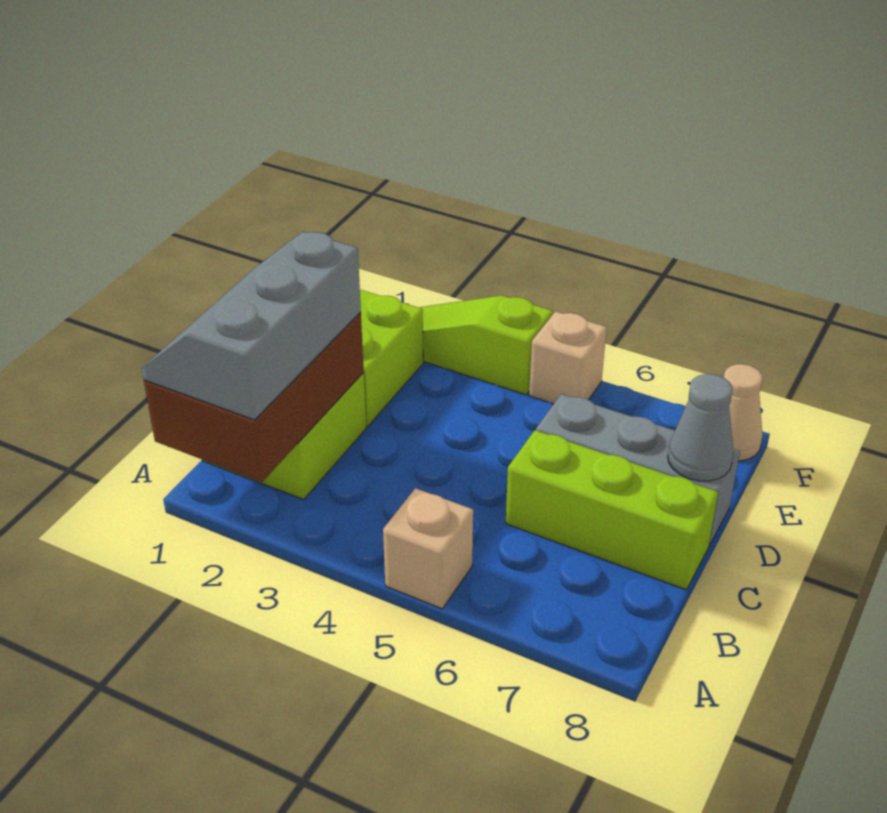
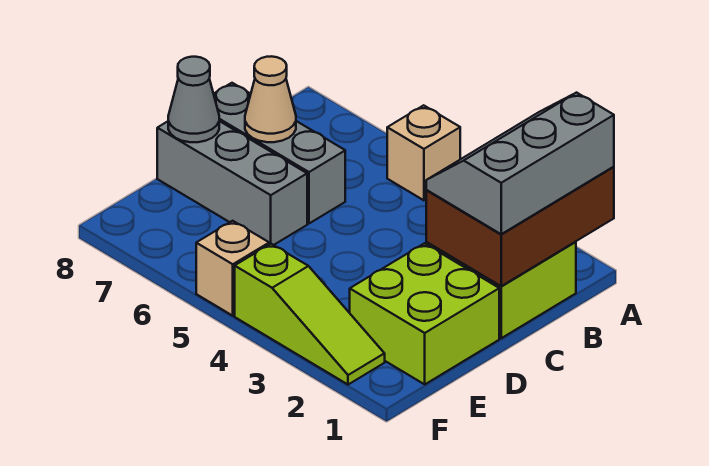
grey 2x3 slope [142,232,361,420] -> grey 2x3 slope turned to [426,93,614,234]
lime 1x3 brick [506,430,718,590] -> grey 1x3 brick [214,83,345,223]
tan 1x1 cone [724,364,763,461] -> tan 1x1 cone moved to [245,56,296,142]

